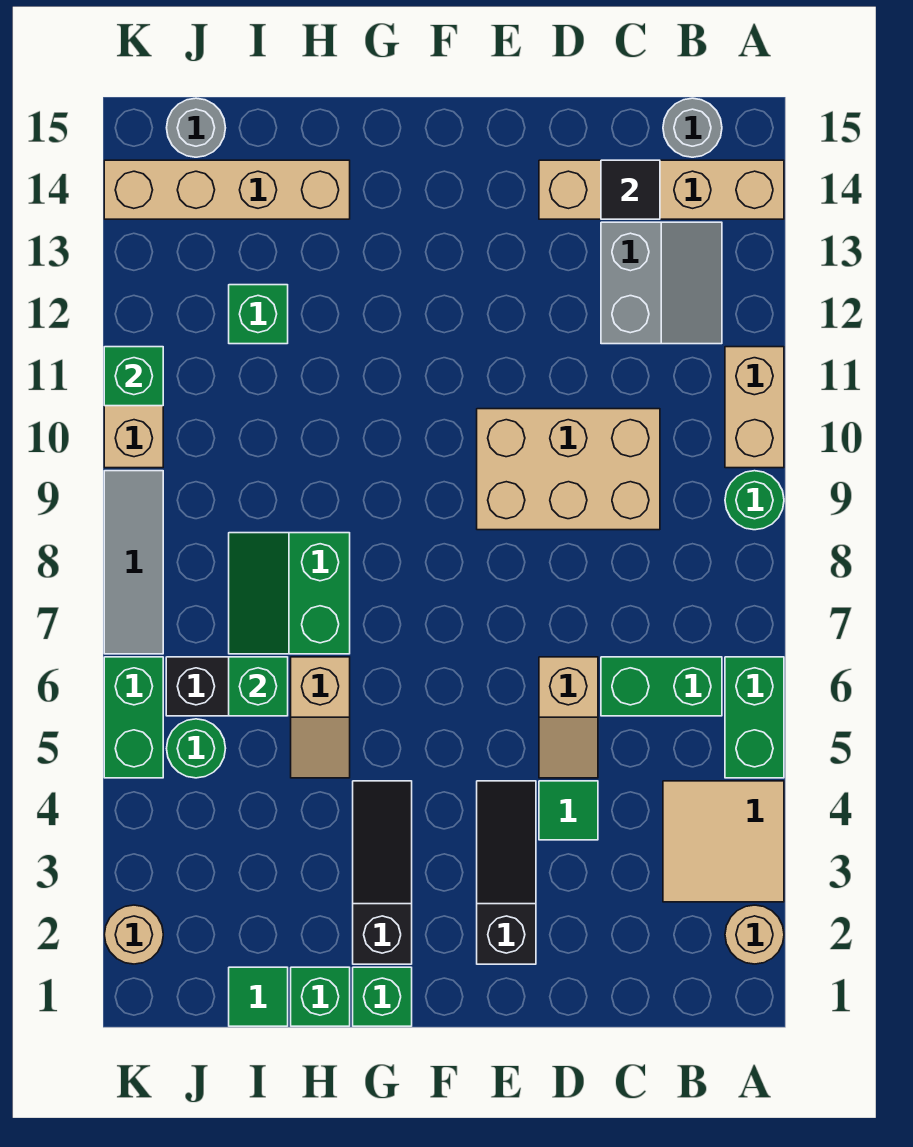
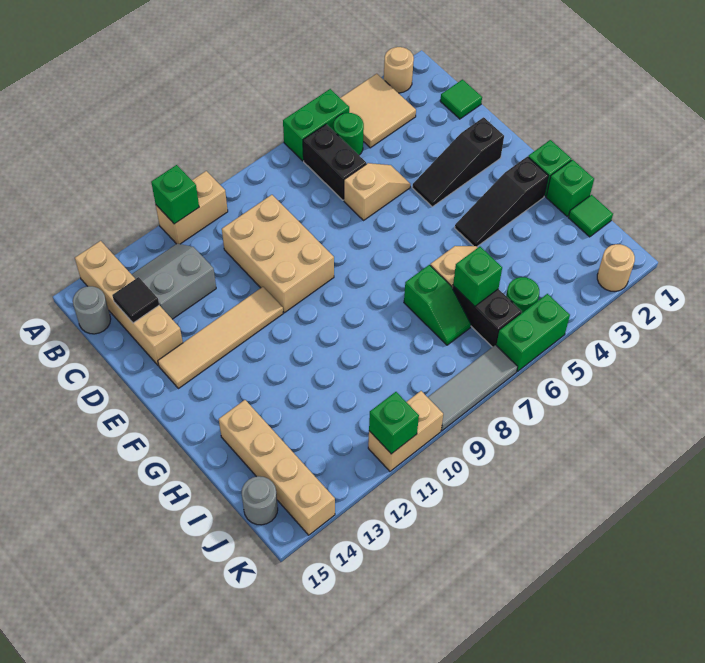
green 1x1 round brick [725,471,784,530] -> green 1x1 round brick moved to [334,113,364,155]
green 1x2 brick [601,657,722,716] -> black 1x2 brick [303,124,366,200]
green 1x1 tile [539,781,598,840] -> green 1x1 tile moved to [440,80,482,119]
none -> tan 1x4 tile [158,287,283,389]
green 2x2 slope [229,533,350,654] -> green 1x2 slope [404,265,471,345]
green 1x1 brick [229,285,288,344] -> green 1x1 brick moved to [151,165,199,224]

